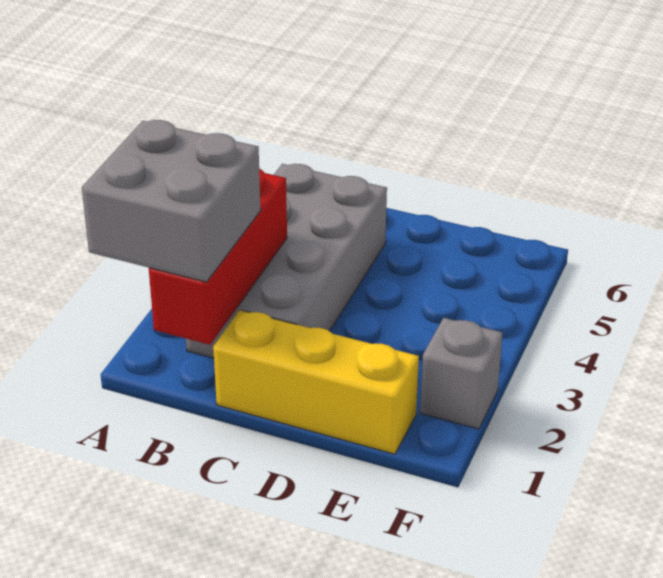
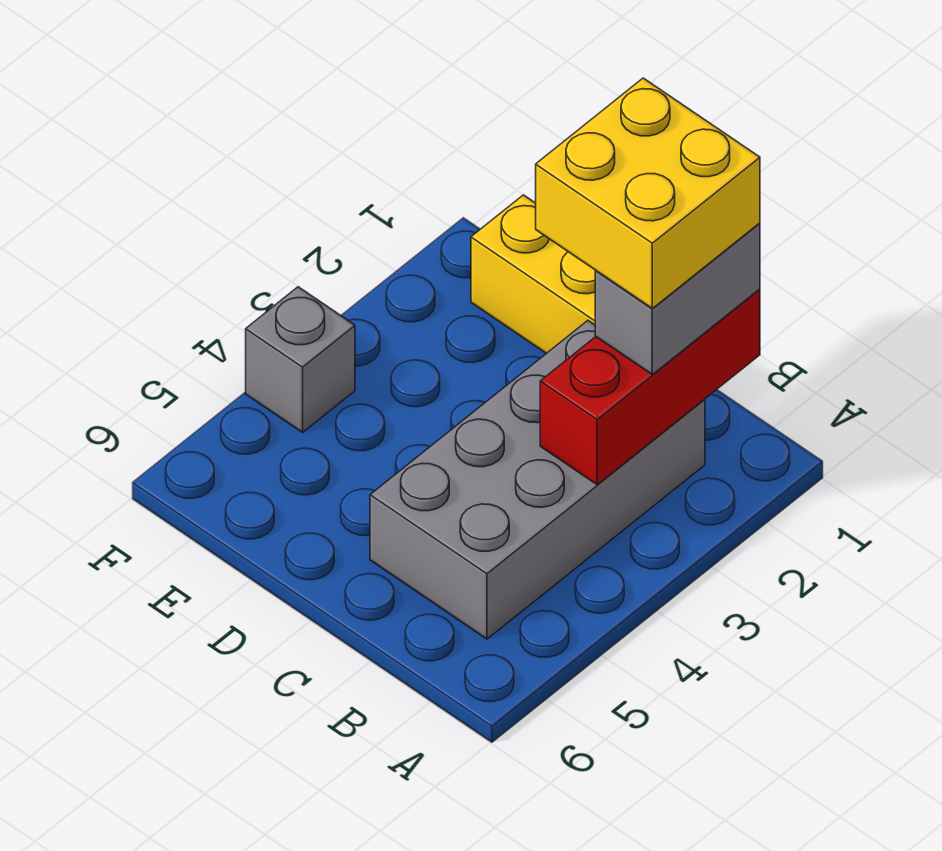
grey 2x2 brick [82,120,261,282] -> grey 1x2 brick [595,223,760,375]
none -> yellow 2x2 brick [536,78,760,308]
grey 1x1 brick [420,318,502,429] -> grey 1x1 brick moved to [246,287,355,432]

